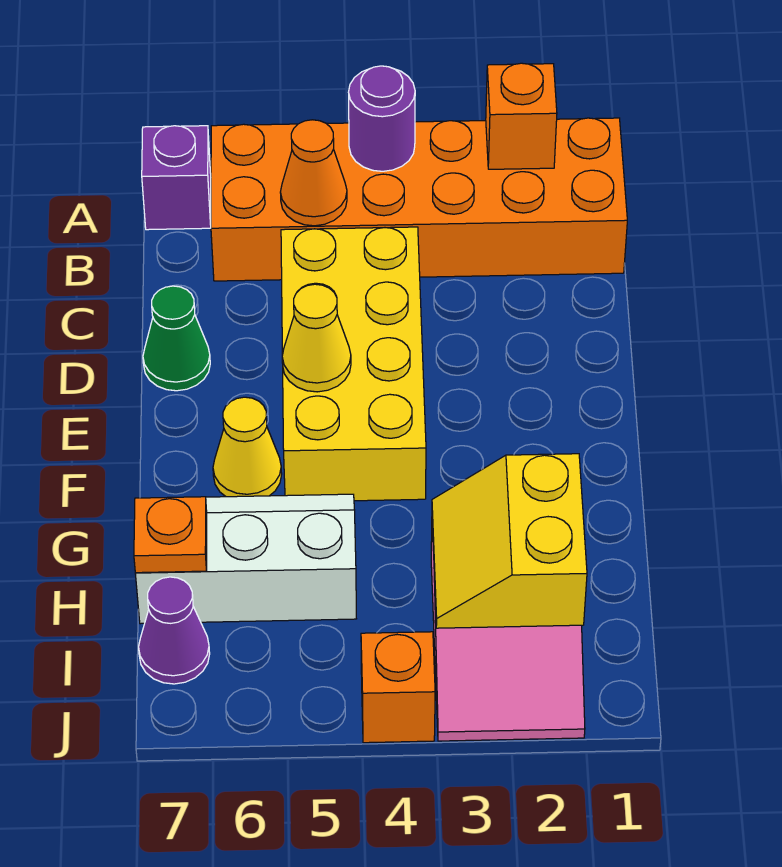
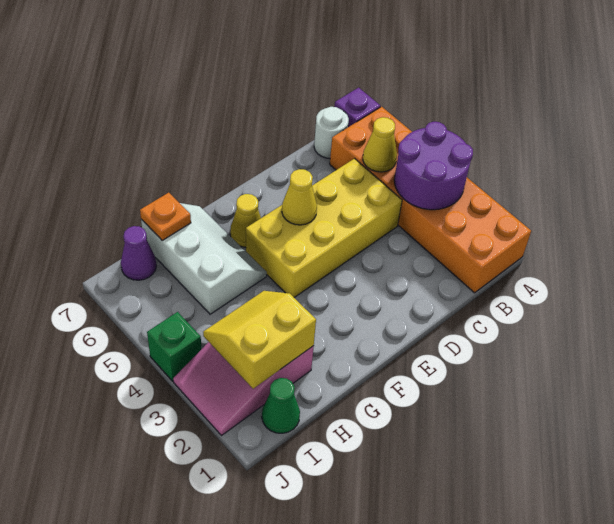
orange 1x1 brick [486,63,557,169] -> none
purple 1x1 round brick [348,66,415,171] -> purple 2x2 round brick [394,122,473,210]
orange 1x1 cone [280,120,347,226] -> yellow 1x1 cone [363,117,397,172]
none -> white 1x1 round brick [314,107,349,158]
green 1x1 cone [143,286,210,391] -> green 1x1 cone moved to [262,378,300,433]
orange 1x1 brick [361,632,435,743] -> green 1x1 brick [147,312,201,381]

